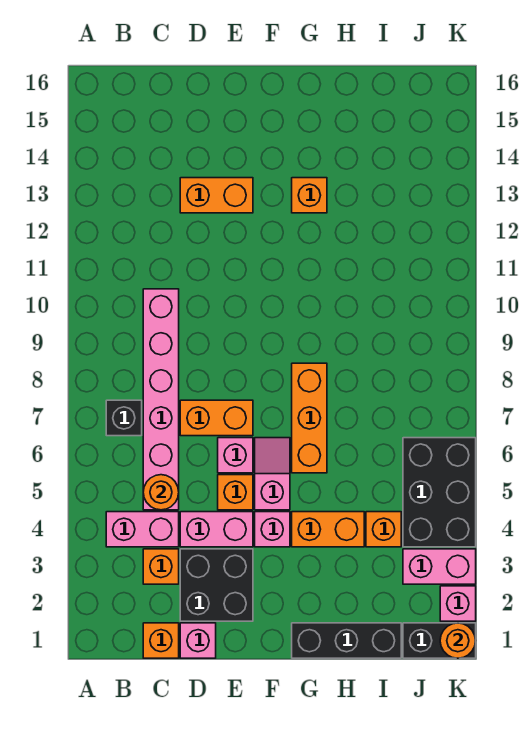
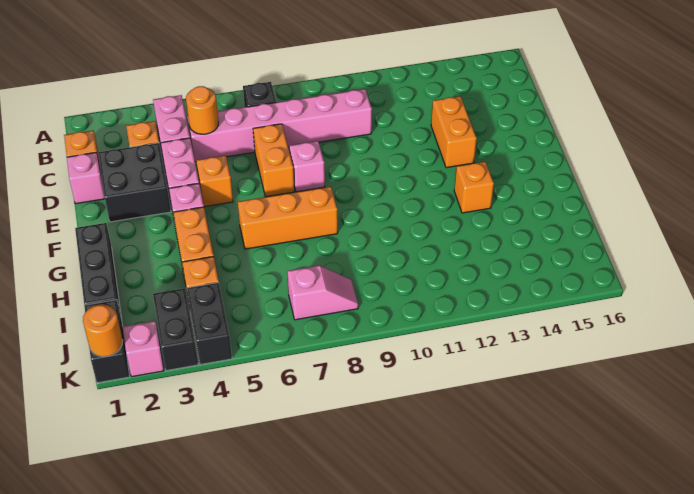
pink 1x1 brick [218,438,253,473] -> pink 1x1 brick moved to [289,141,325,192]
pink 1x2 slope [255,438,290,510] -> pink 1x2 slope moved to [287,265,358,320]
pink 1x2 brick [403,549,476,584] -> black 1x2 brick [153,288,198,371]
black 2x3 brick [403,438,476,547] -> black 1x2 brick [187,283,232,365]

